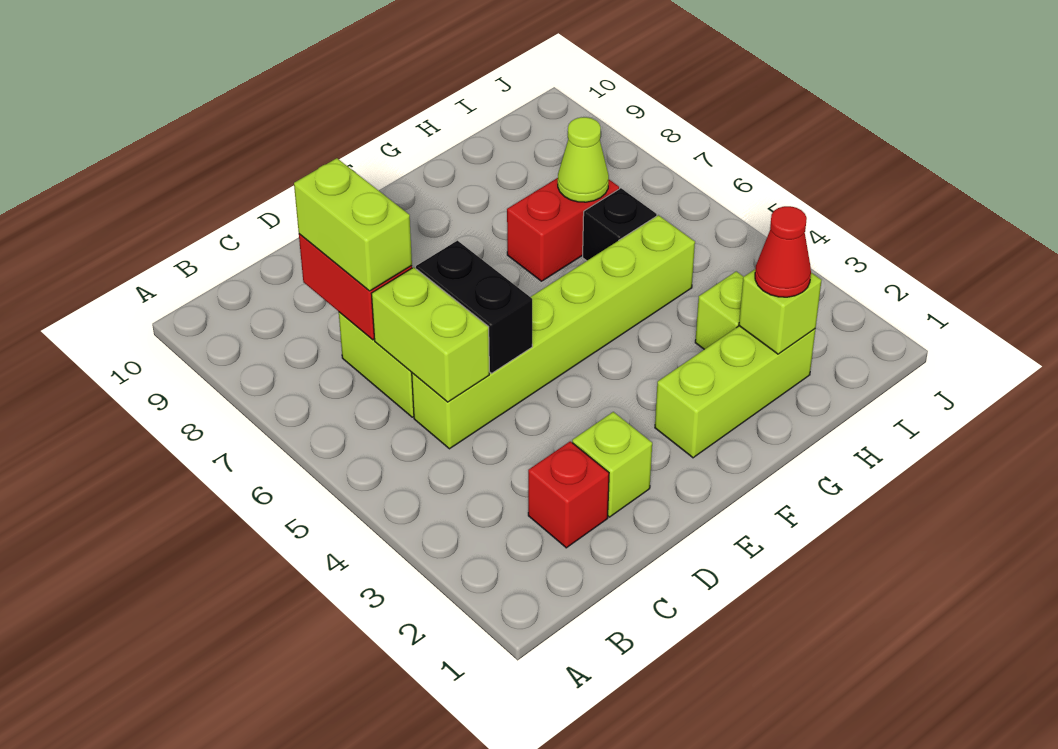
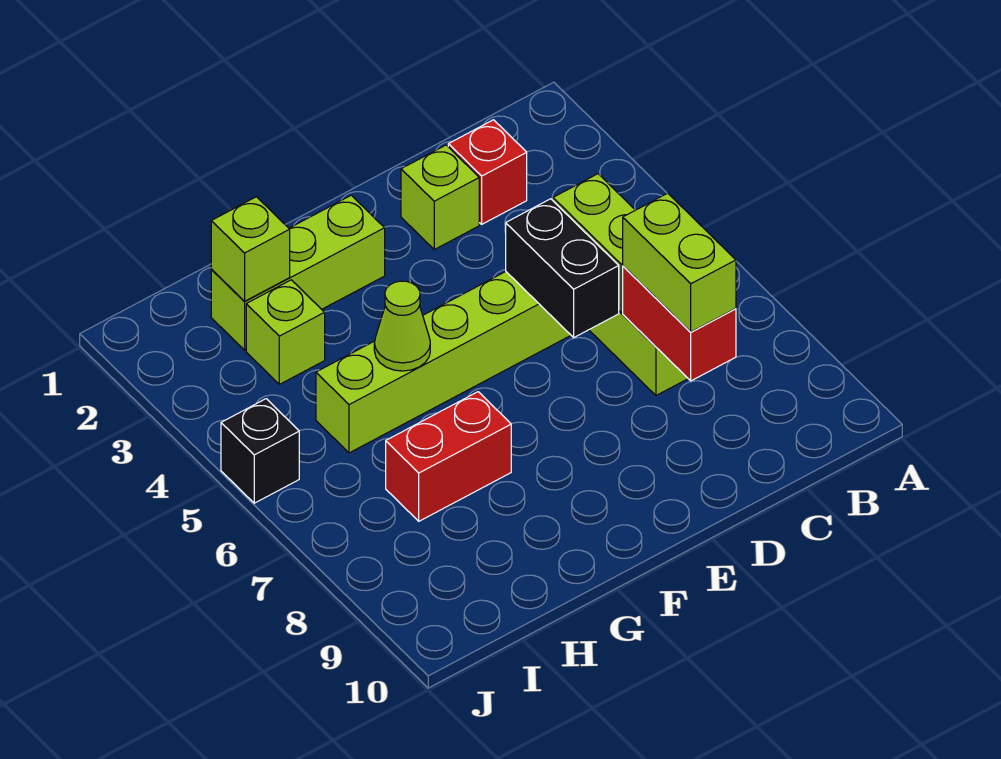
red 1x1 cone [755,206,811,297] -> none
black 1x1 brick [583,188,657,261] -> black 1x1 brick moved to [221,399,299,503]
lime 1x1 cone [558,117,609,202] -> lime 1x1 cone moved to [374,281,430,371]

